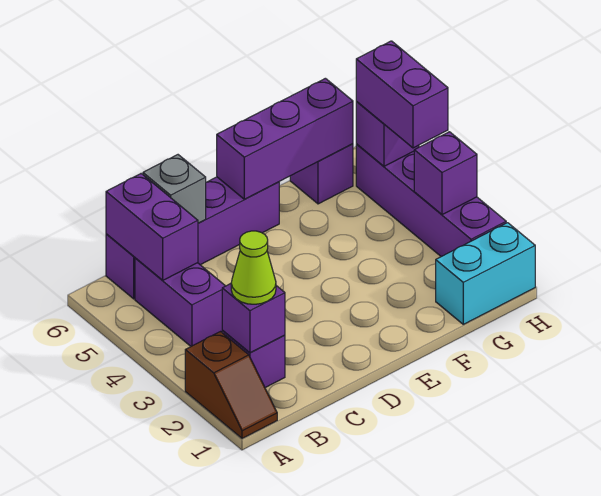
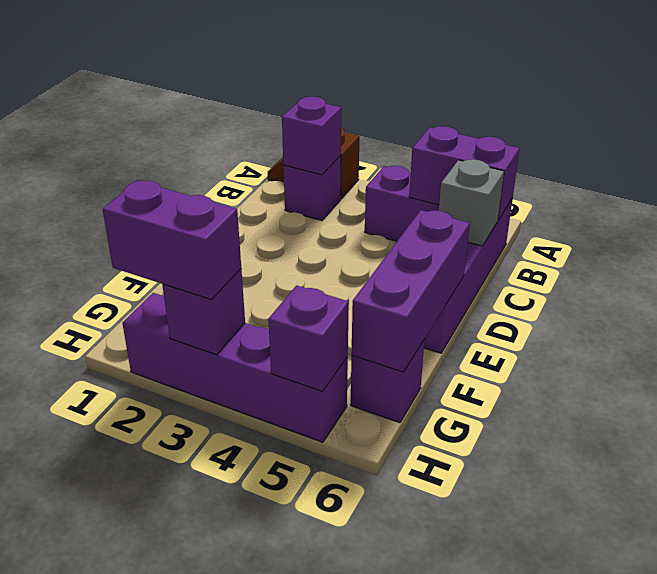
lime 1x1 cone [231,231,276,304] -> none
cyan 1x2 brick [436,223,535,324] -> none
purple 1x2 brick [356,41,448,148] -> purple 1x2 brick moved to [103,181,241,300]

